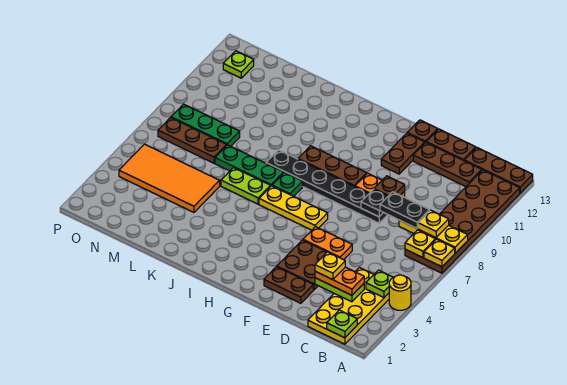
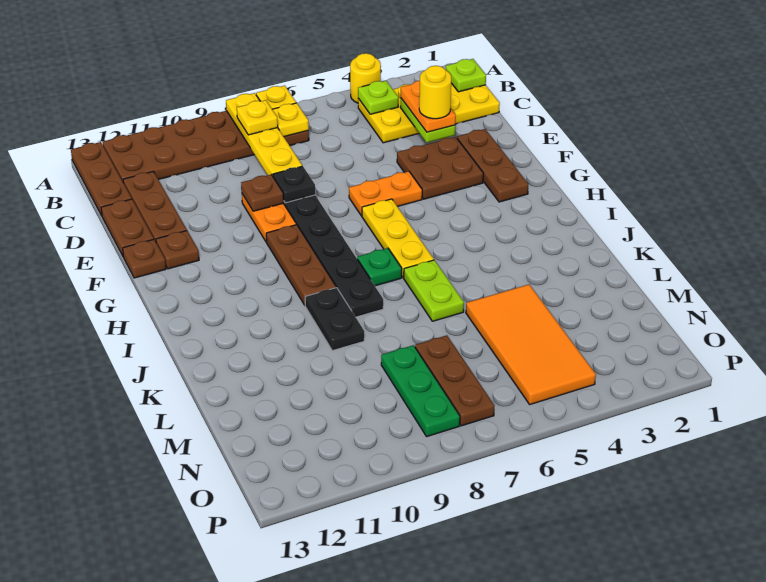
yellow 1x3 plate [399,220,468,253] -> yellow 1x4 plate [226,93,302,176]
black 1x2 plate [380,192,430,229] -> black 1x2 plate moved to [305,288,364,351]
yellow 1x1 plate [315,252,345,280] -> yellow 1x1 round brick [419,66,451,119]
brown 1x2 plate [264,267,313,303] -> brown 1x3 plate [457,129,528,202]
orange 1x2 plate [303,227,352,260] -> orange 1x2 plate turned to [349,171,422,216]
brown 1x2 plate [381,133,425,174] -> brown 1x1 plate [156,231,199,269]
green 1x3 plate [215,145,284,186] -> none
lime 1x1 plate [223,51,254,78] -> none

